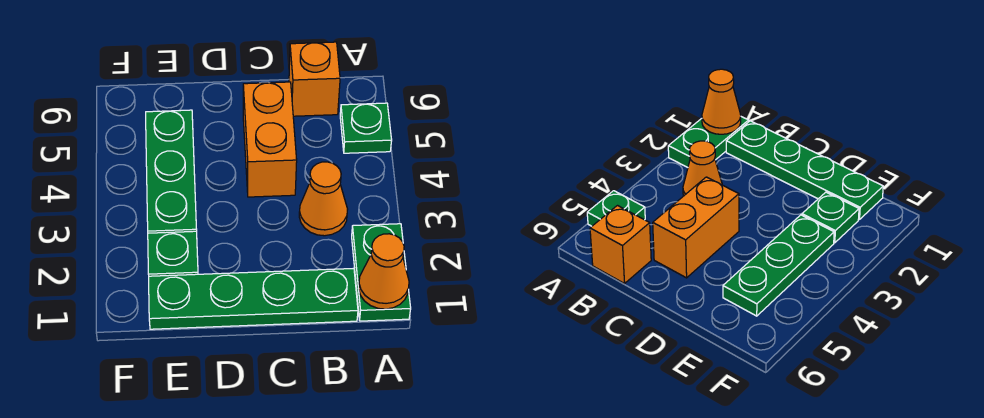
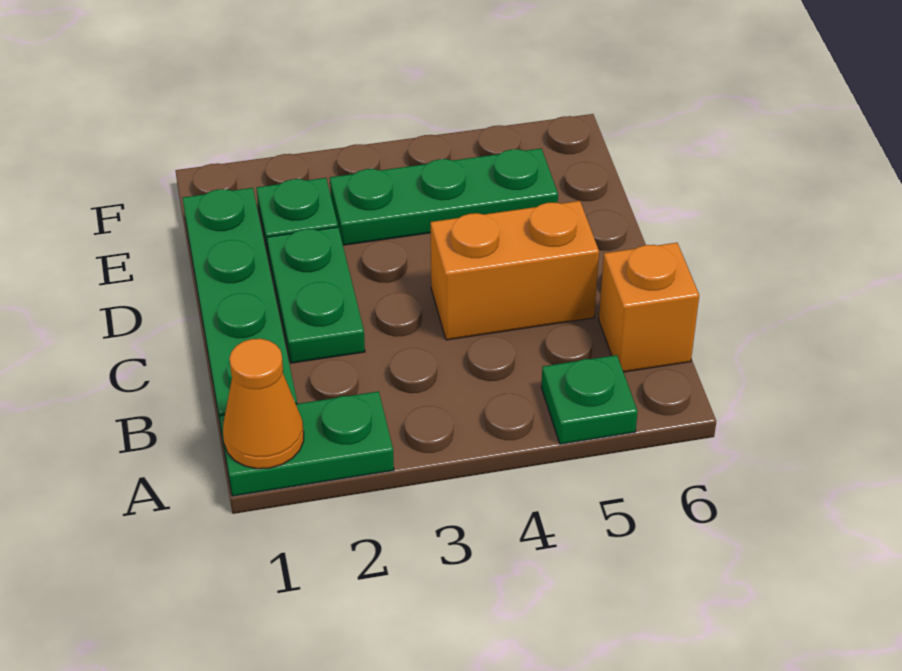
orange 1x1 cone [299,162,348,236] -> none
none -> green 1x2 plate [267,227,365,363]

